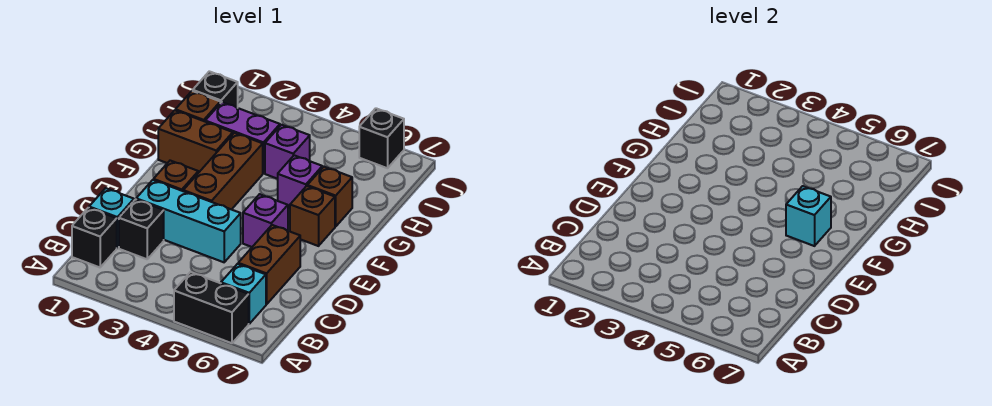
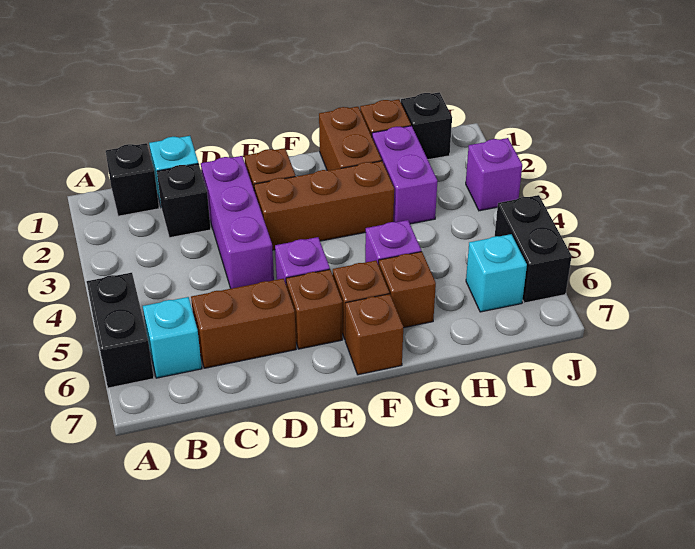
cyan 1x3 brick [136,180,241,262] -> purple 1x3 brick [201,156,274,289]
none -> brown 1x1 brick [286,269,342,349]
cyan 1x1 brick [786,186,831,246] -> cyan 1x1 brick moved to [466,234,527,312]
none -> brown 1x1 brick [345,294,403,375]
purple 1x1 brick [265,125,310,179] -> purple 1x1 brick moved to [466,138,522,211]
black 1x1 brick [359,108,404,168] -> black 1x2 brick [495,195,572,303]

